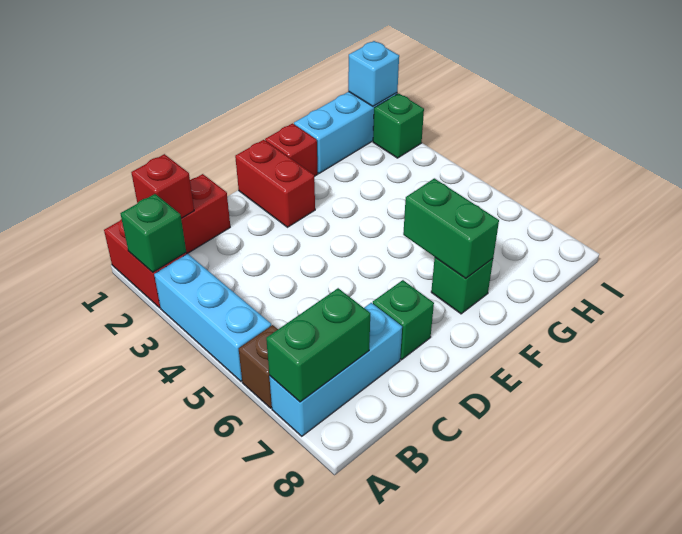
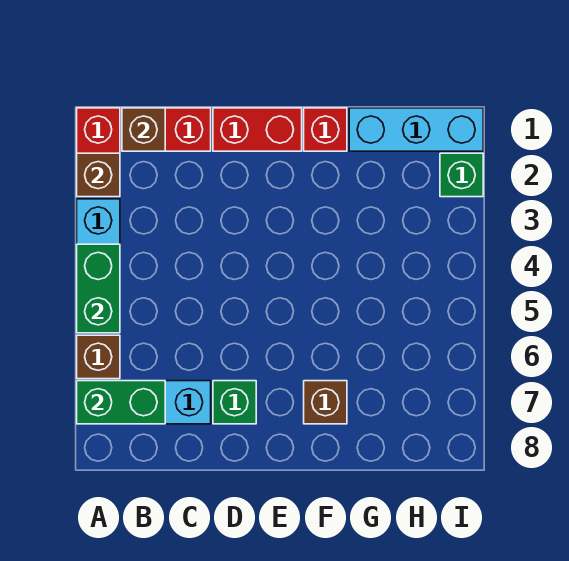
green 1x1 brick [120,194,186,272] -> brown 1x1 brick [77,153,120,197]
red 1x1 brick [131,154,194,218] -> brown 1x1 brick [122,108,165,151]
red 1x2 brick [235,140,315,227] -> red 1x2 brick turned to [213,108,302,151]
green 1x2 brick [403,178,499,278] -> green 1x2 brick moved to [77,244,120,333]
green 1x1 brick [431,257,493,314] -> brown 1x1 brick [304,381,347,424]
cyan 1x1 brick [348,41,399,106] -> none

